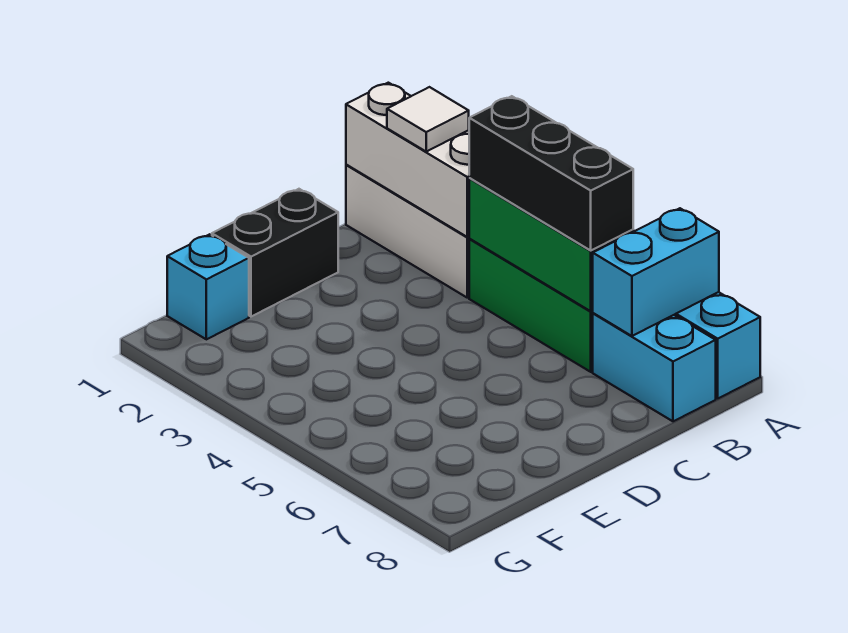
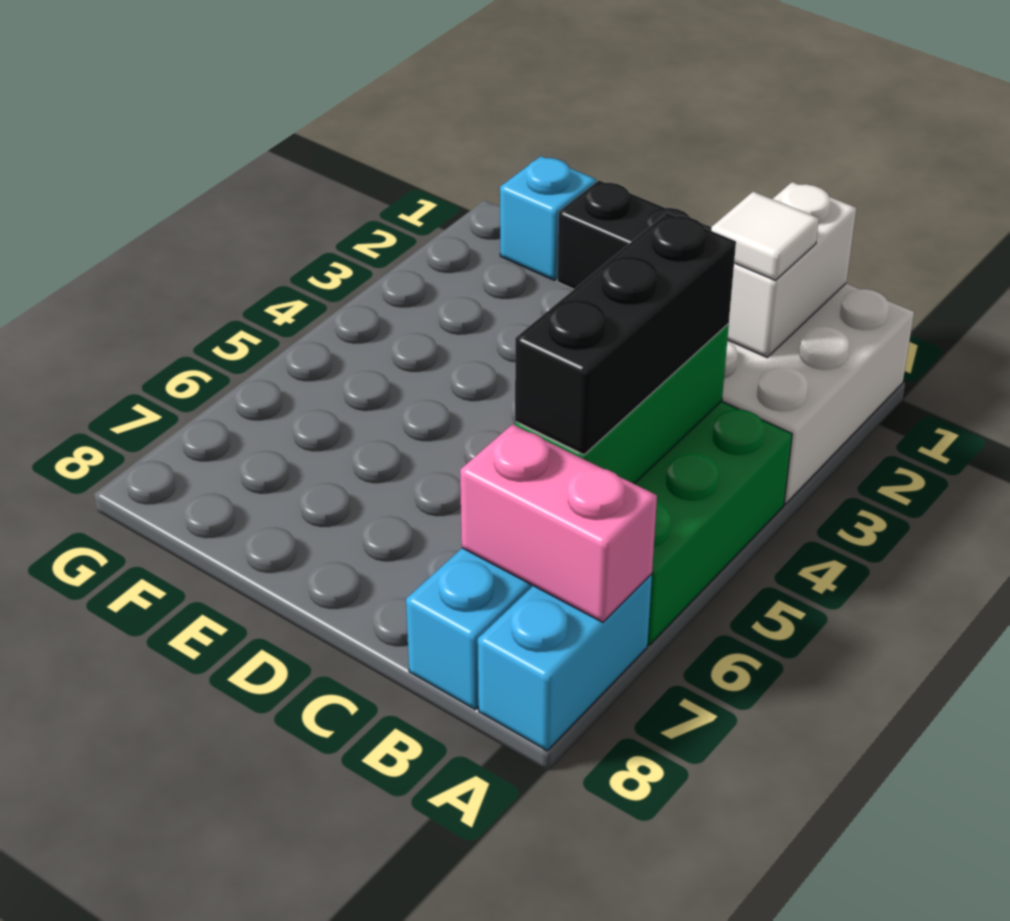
cyan 1x2 brick [593,208,719,336] -> pink 1x2 brick [460,424,657,622]
white 1x3 brick [346,83,470,237] -> white 1x2 brick [727,182,856,357]

